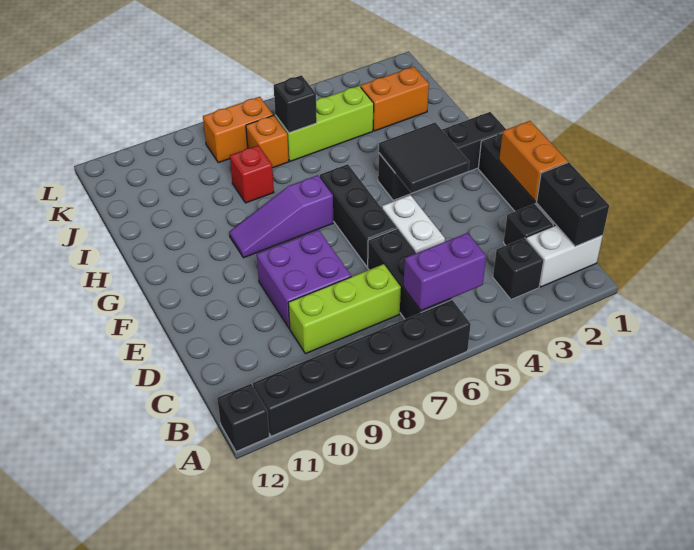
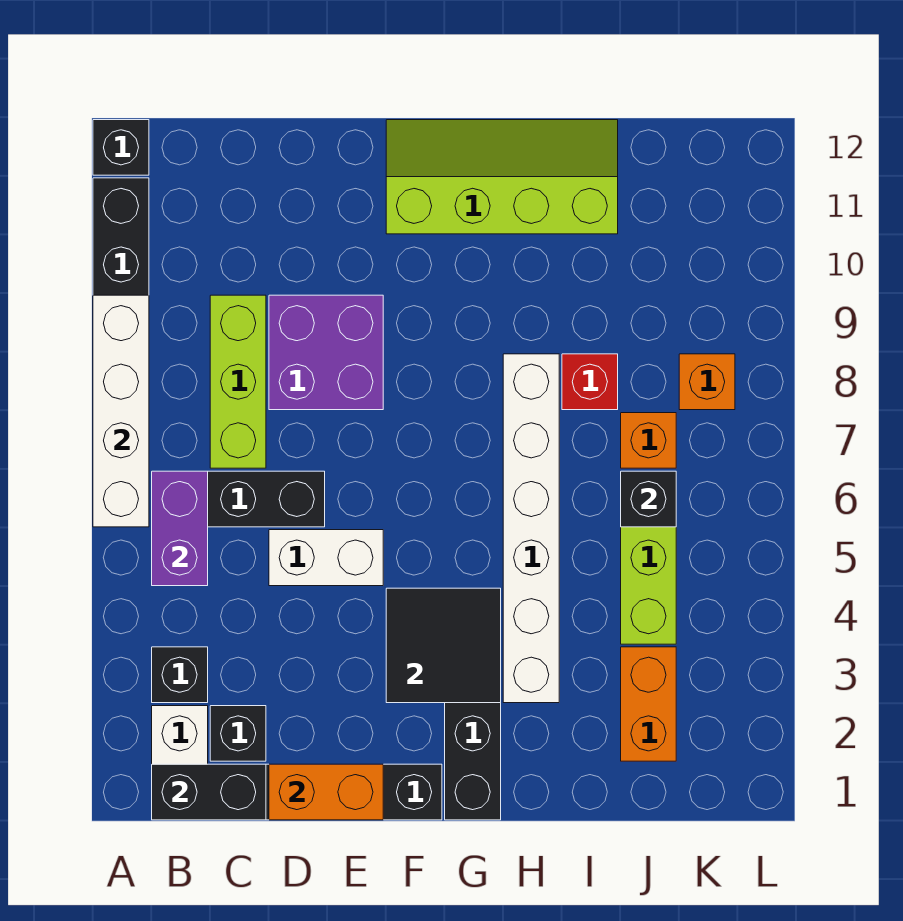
none -> white 1x4 brick [93,295,149,527]
black 1x3 brick [320,164,397,267] -> none
none -> lime 2x4 slope [386,120,618,234]
purple 1x3 slope [229,175,333,258] -> none
none -> white 1x6 brick [503,354,559,703]
orange 1x2 brick [203,97,273,163] -> orange 1x1 brick [679,354,735,410]

